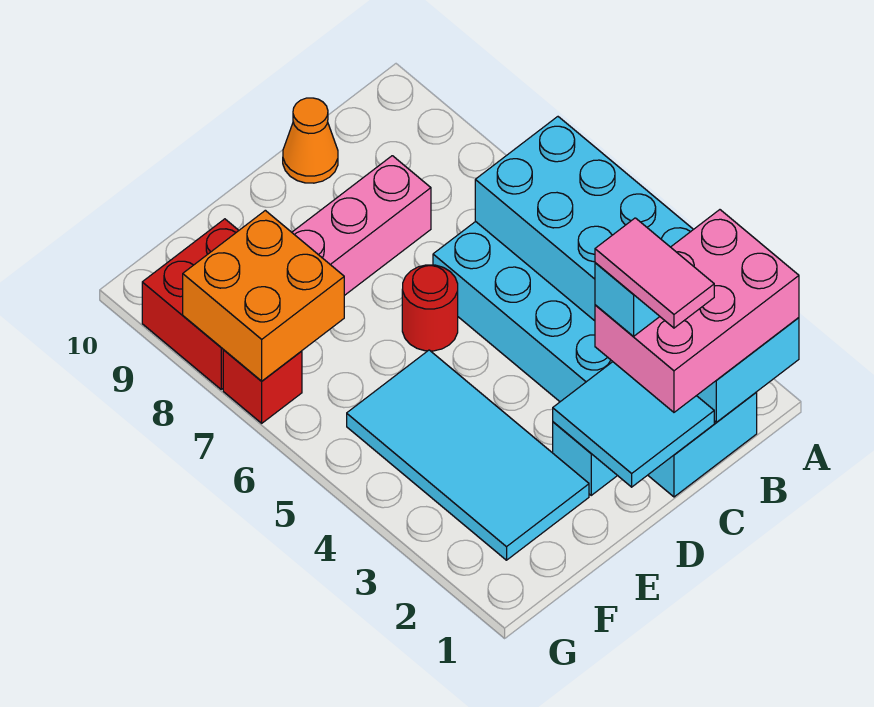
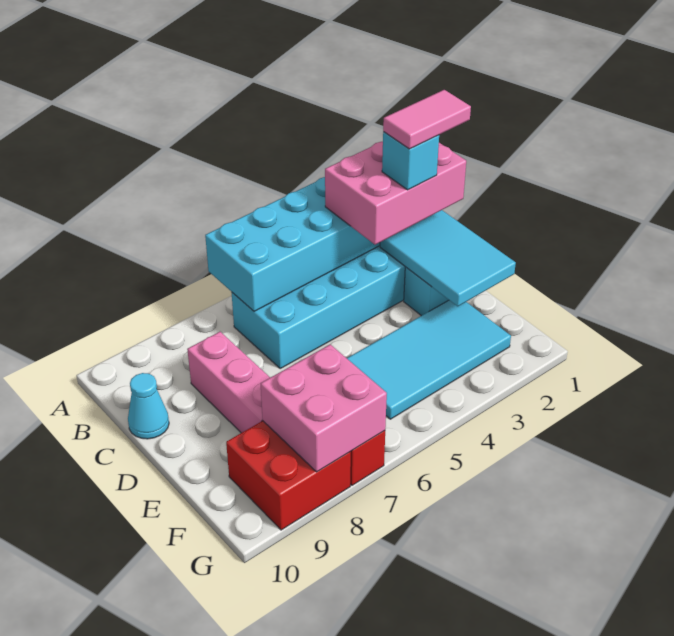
pink 2x3 brick [595,210,799,412] -> pink 2x3 brick turned to [325,142,466,245]
cyan 2x2 tile [553,362,714,487] -> cyan 2x3 tile [380,210,516,306]
orange 1x1 cone [283,98,338,183] -> cyan 1x1 cone [128,373,169,439]
red 1x1 round brick [402,265,458,351] -> none
orange 2x2 brick [183,210,344,381] -> pink 2x2 brick [261,344,387,472]

